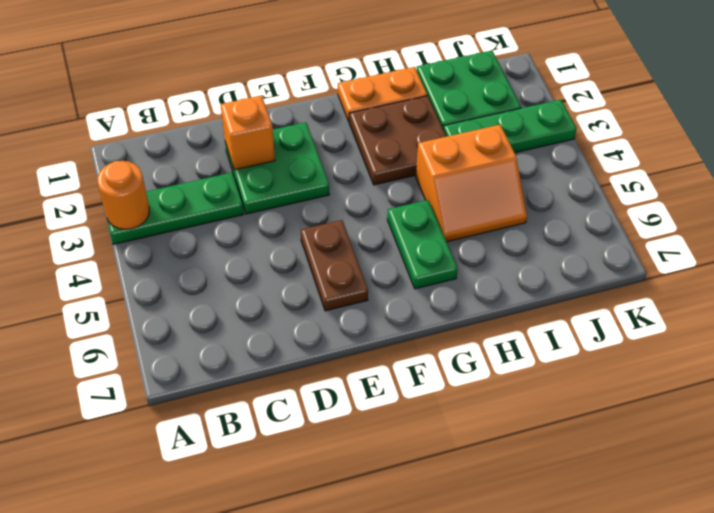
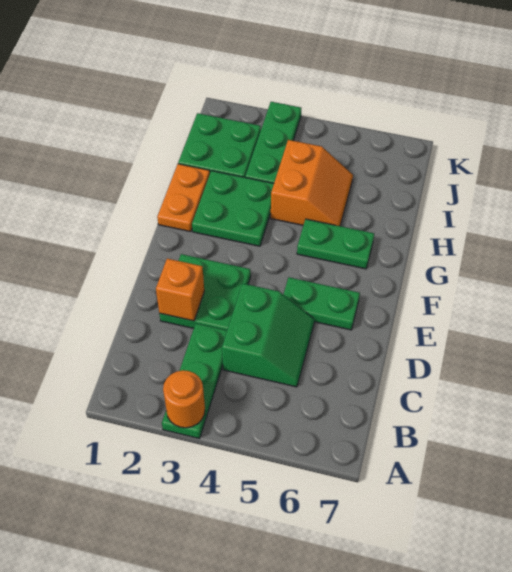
none -> green 2x2 slope [222,283,314,387]
brown 1x2 plate [301,220,368,311] -> green 1x2 plate [283,277,360,330]
brown 2x2 plate [349,96,447,185] -> green 2x2 plate [192,171,274,246]

